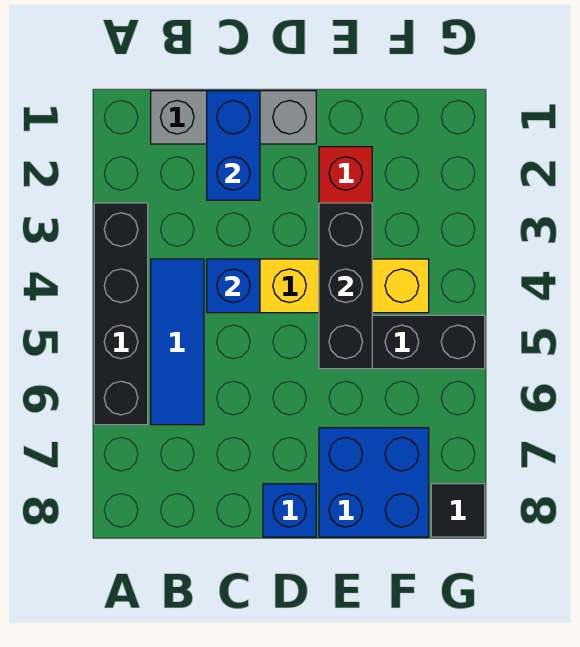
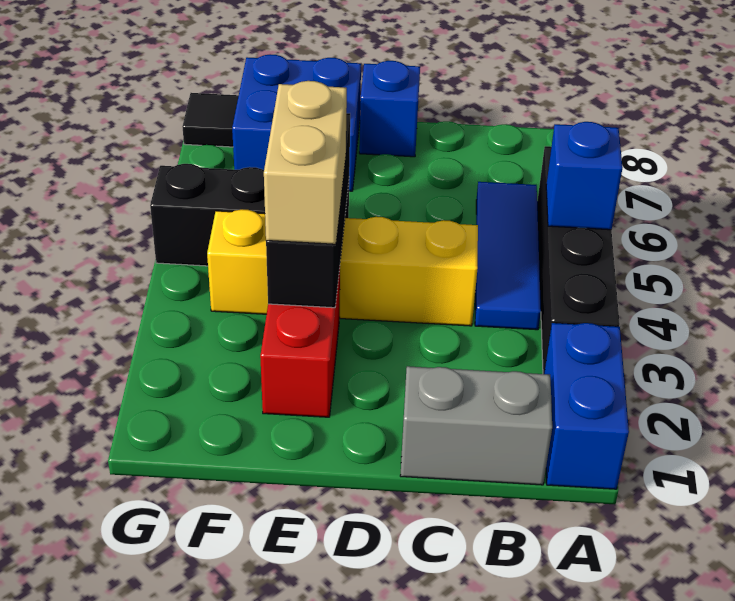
grey 1x3 brick [151,91,316,144] -> grey 1x2 brick [400,366,552,485]
blue 1x2 brick [207,91,260,200] -> blue 1x2 brick moved to [544,323,629,489]
blue 1x1 brick [207,259,260,313] -> blue 1x1 brick moved to [546,122,623,230]
none -> tan 1x2 brick [264,81,347,244]

